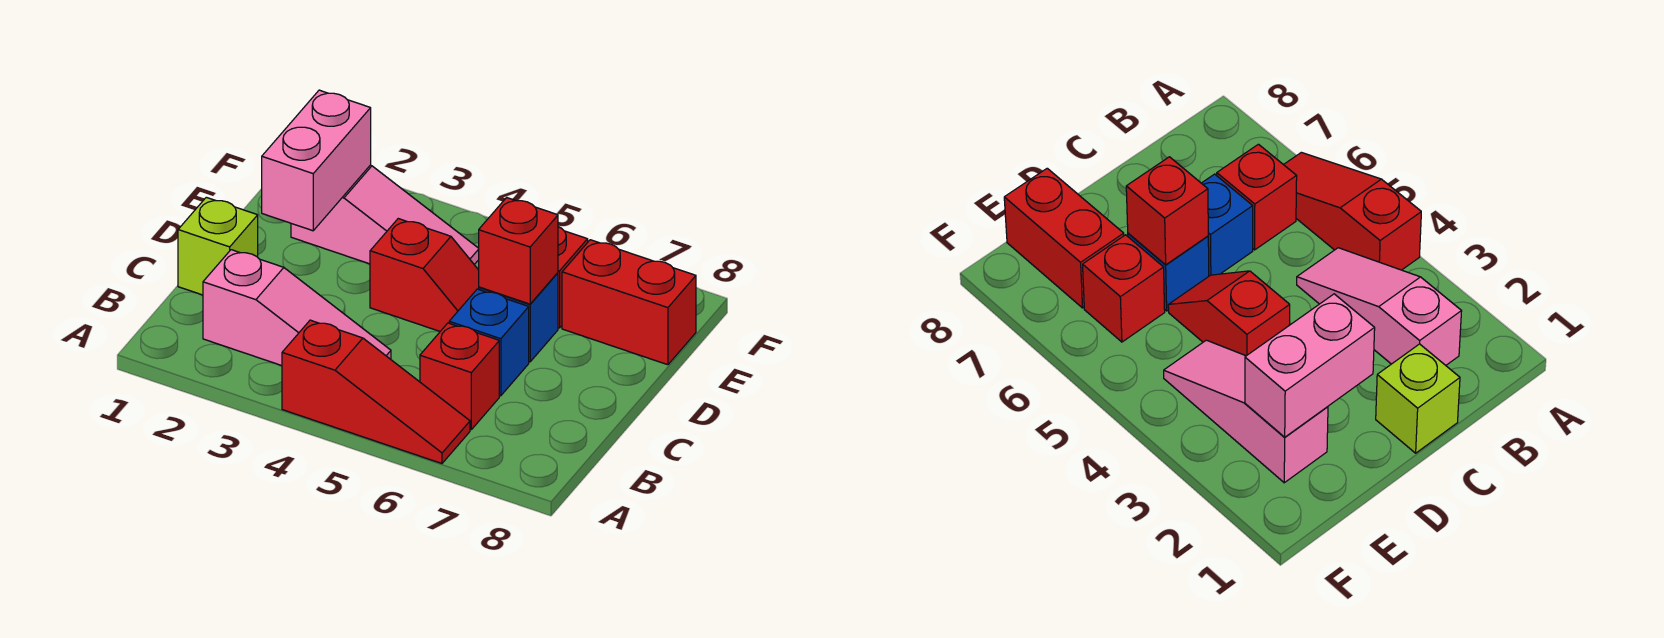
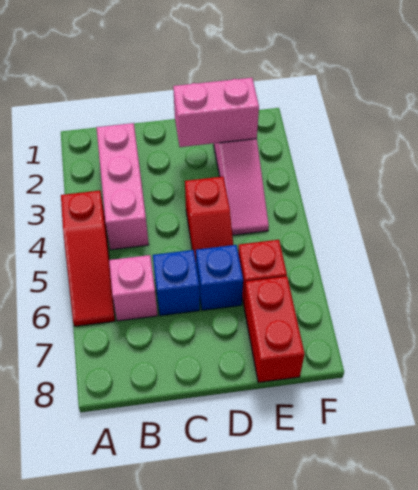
pink 1x3 slope [203,250,391,366] -> pink 1x3 brick [96,123,149,250]
red 1x1 brick [420,323,499,429] -> pink 1x1 brick [109,255,158,321]
lime 1x1 brick [178,197,258,295] -> none
red 1x1 brick [479,197,558,304] -> none

